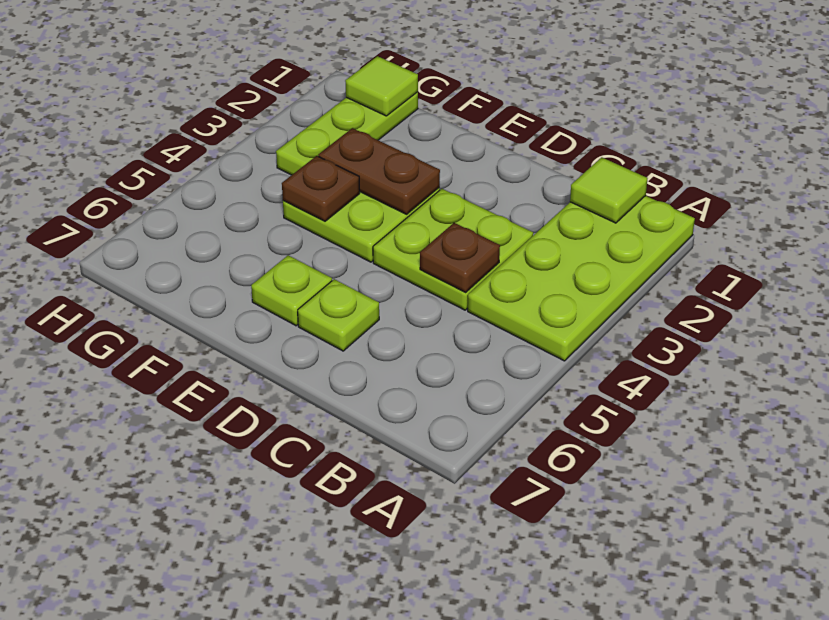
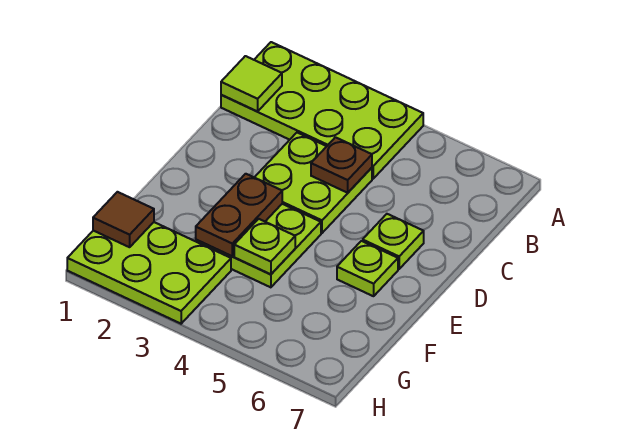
brown 1x1 plate [282,156,360,221] -> lime 1x1 plate [234,219,295,274]
lime 1x3 plate [276,92,418,175] -> lime 2x3 plate [67,222,231,324]
lime 1x1 tile [345,56,418,116] -> brown 1x1 tile [93,192,154,247]

